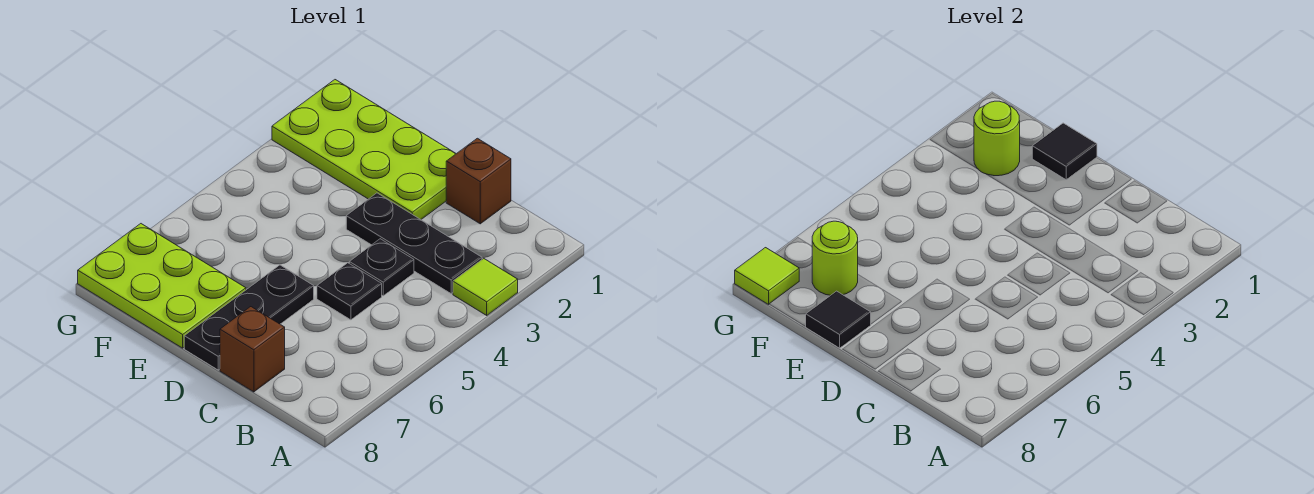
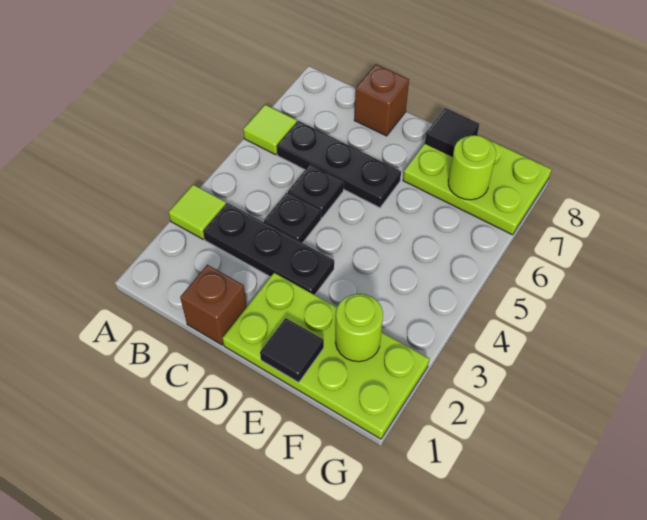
black 1x3 plate [184,265,314,370] -> black 1x3 plate turned to [277,121,401,208]
lime 1x1 tile [735,248,799,304] -> lime 1x1 tile moved to [243,105,297,155]

